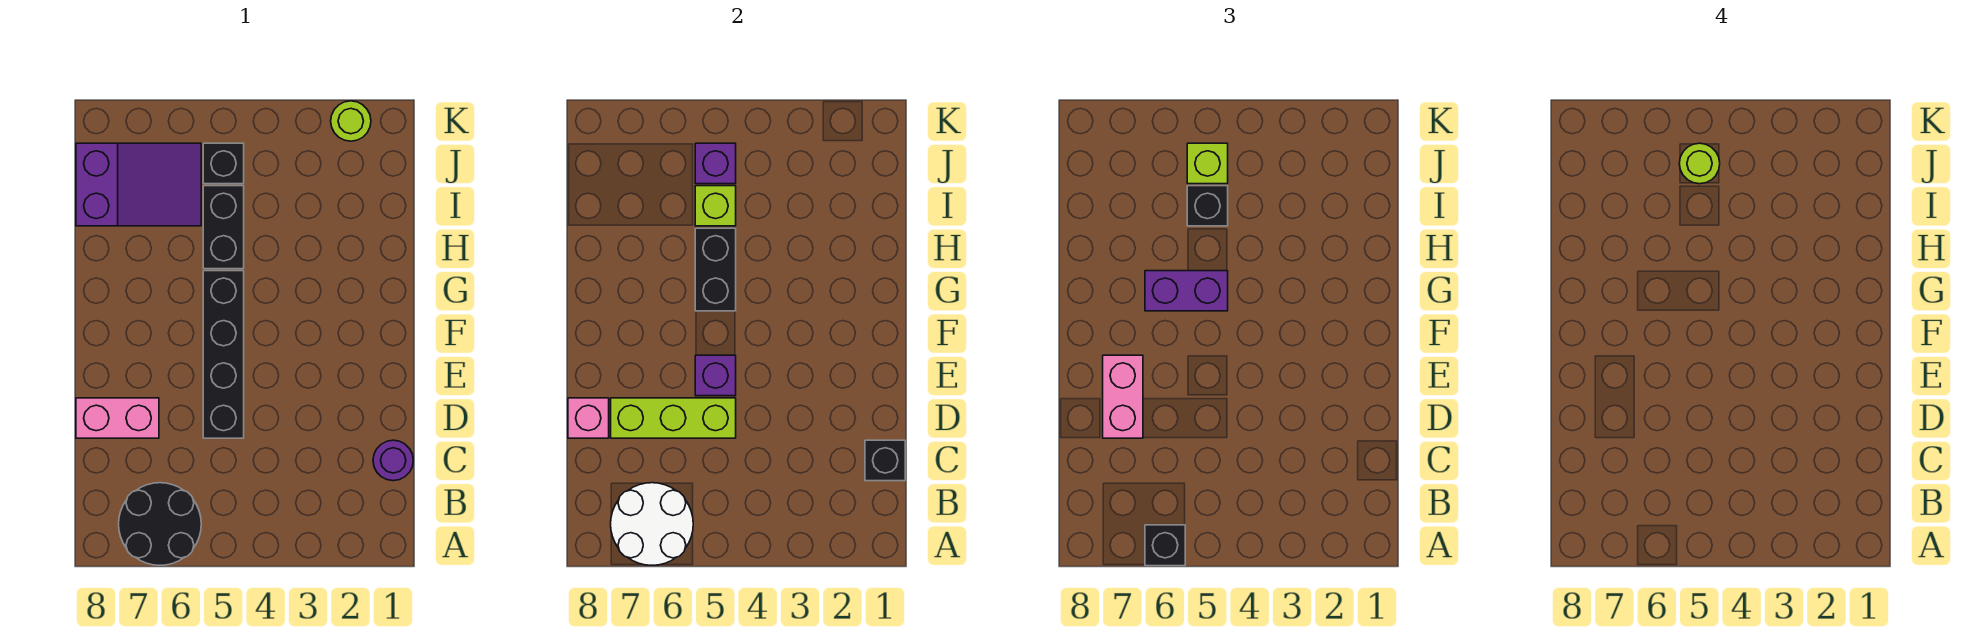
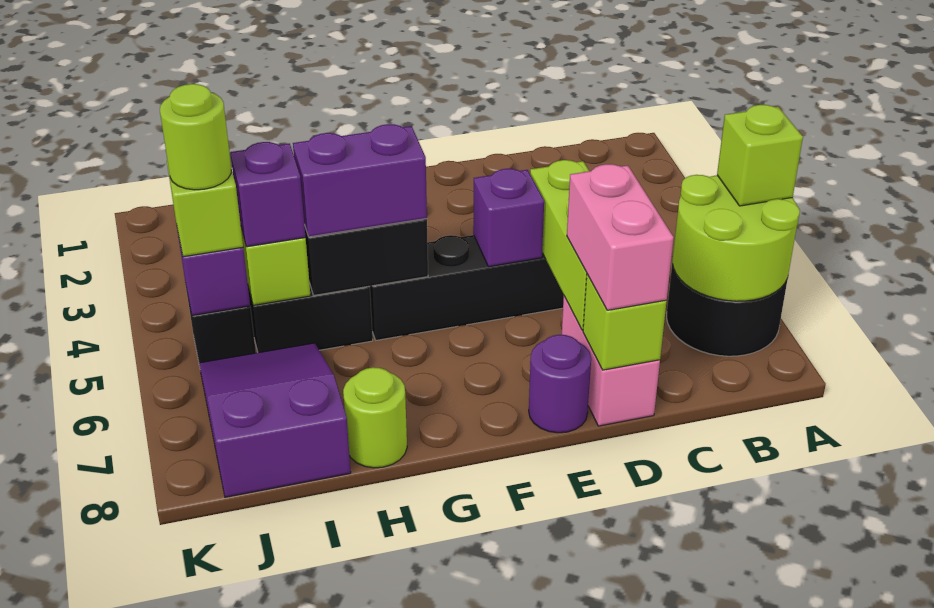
white 2x2 round brick [611,483,693,565] -> lime 2x2 round brick [673,175,800,301]
black 1x1 brick [1145,525,1185,566] -> lime 1x1 brick [717,105,803,206]
purple 1x1 round brick [373,440,413,481] -> purple 1x1 round brick moved to [529,335,591,433]
black 1x1 brick [865,440,905,481] -> none
pink 1x2 brick [1103,355,1143,438] -> pink 1x2 brick turned to [567,164,674,310]
pink 1x1 brick [568,398,609,438] -> lime 1x1 brick [583,274,667,370]
purple 1x2 brick [1145,271,1228,311] -> purple 1x2 brick turned to [293,124,427,237]
black 1x1 brick [1187,186,1228,226] -> purple 1x1 brick [230,142,306,247]
lime 1x1 round brick [331,101,371,141] -> lime 1x1 round brick moved to [343,367,407,468]

